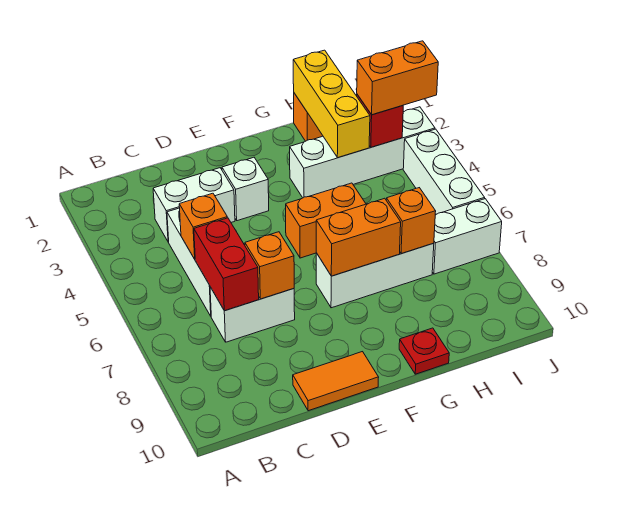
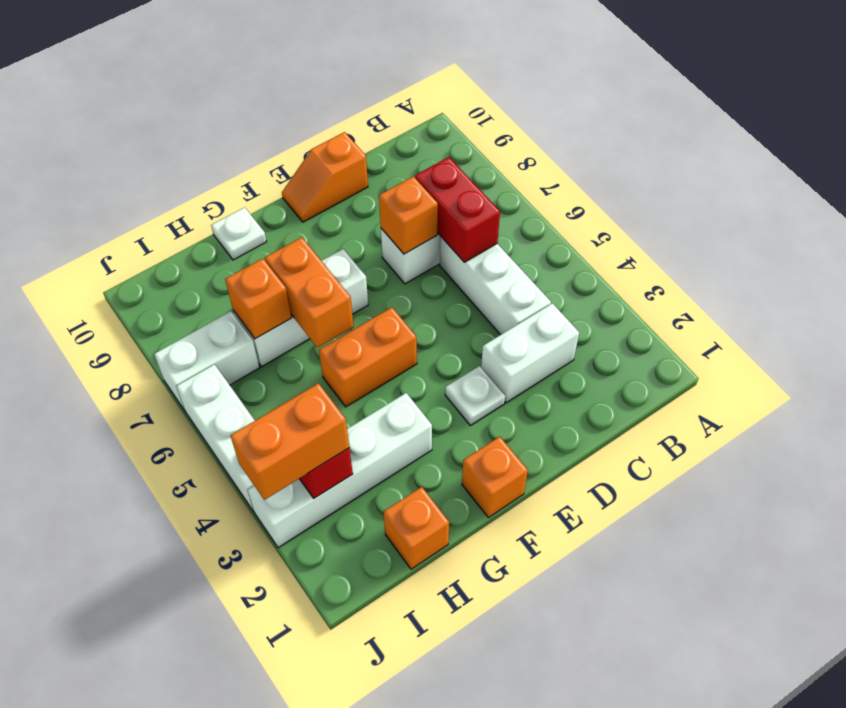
orange 1x1 brick [179,193,227,259] -> orange 1x1 brick moved to [462,437,528,518]
orange 1x2 tile [293,352,379,411] -> orange 1x2 slope [282,132,368,222]
white 1x1 brick [222,157,269,221] -> white 1x1 plate [445,366,505,425]
orange 1x2 brick [316,198,401,276] -> orange 1x2 brick turned to [265,237,354,348]
red 1x1 plate [399,328,449,374] -> white 1x1 plate [211,207,267,260]
yellow 1x3 brick [293,50,370,158] -> none

